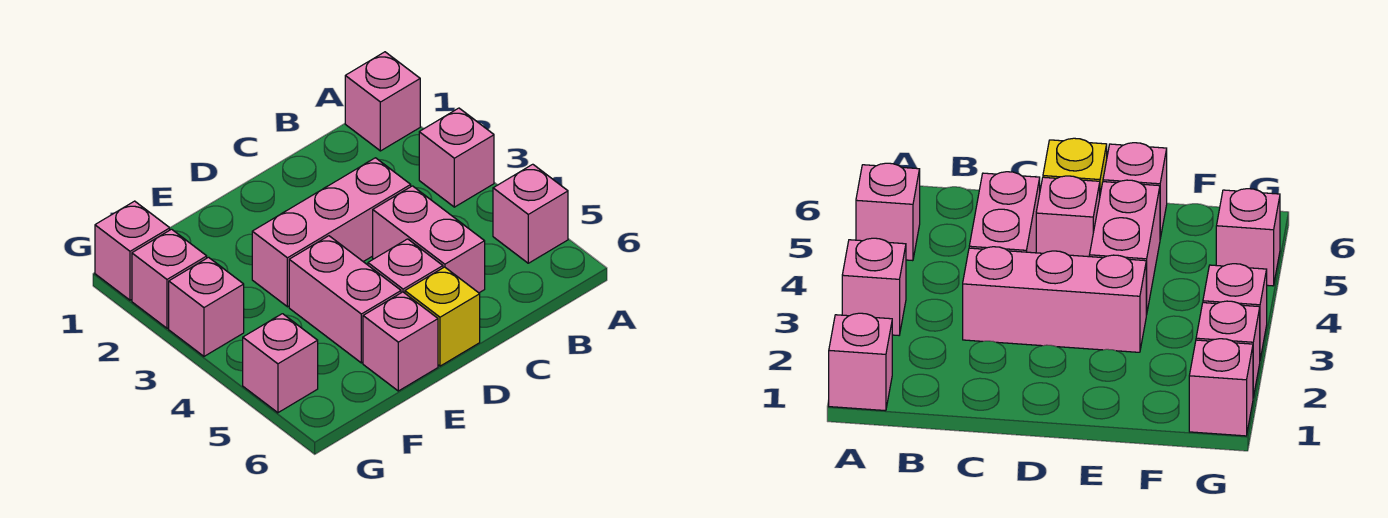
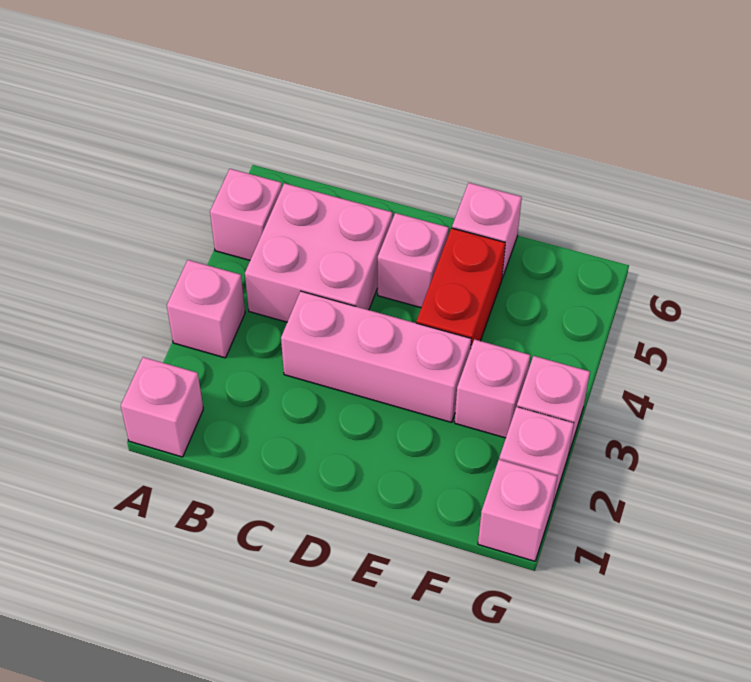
pink 1x2 brick [373,186,485,293] -> pink 2x2 brick [245,183,392,322]
yellow 1x1 brick [405,267,480,366] -> none
pink 1x2 brick [289,236,401,363] -> red 1x2 brick [416,228,505,346]
pink 1x1 brick [243,314,318,413] -> pink 1x1 brick moved to [455,339,530,438]

